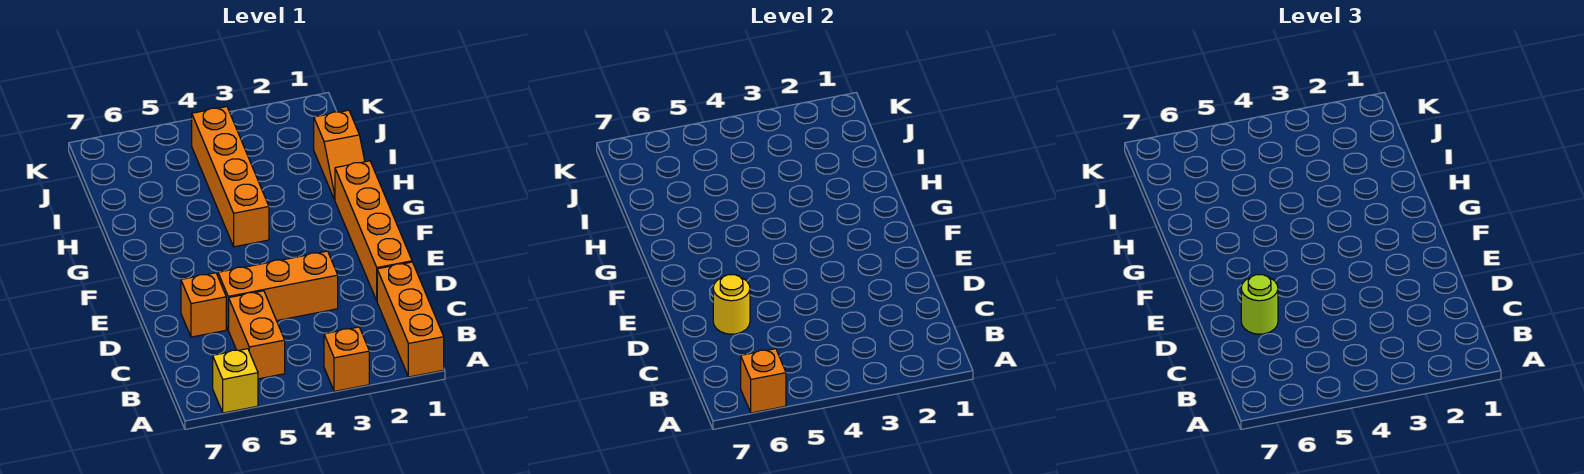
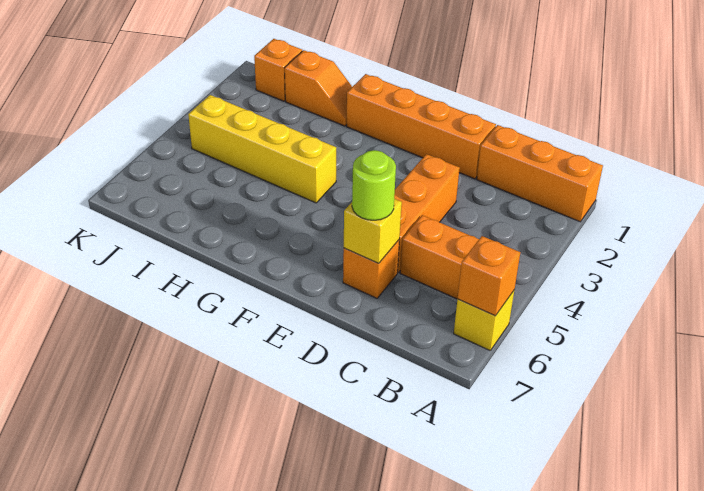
orange 1x1 brick [324,327,369,391] -> orange 1x1 brick moved to [254,39,302,101]
yellow 1x1 round brick [713,275,750,334] -> yellow 1x1 brick [344,199,402,263]
orange 1x4 brick [192,107,269,247] -> yellow 1x4 brick [188,95,336,203]

